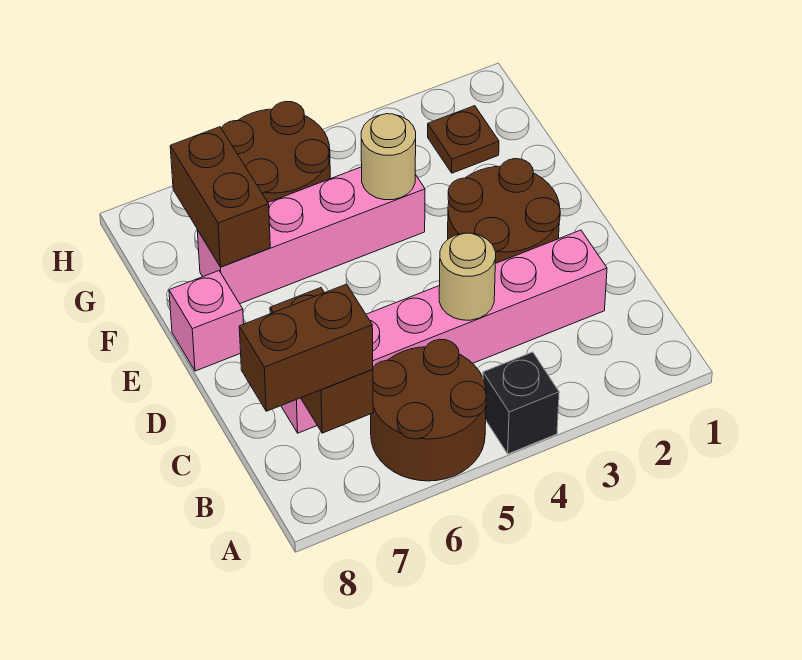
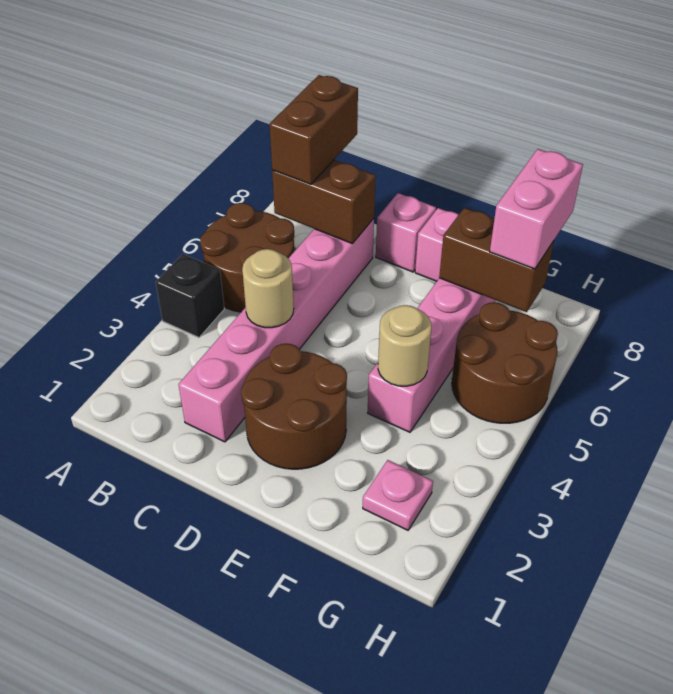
none -> pink 1x1 brick [376,193,436,272]
brown 1x1 plate [428,106,499,173] -> pink 1x1 plate [363,460,433,530]
none -> pink 1x2 brick [490,149,583,269]

